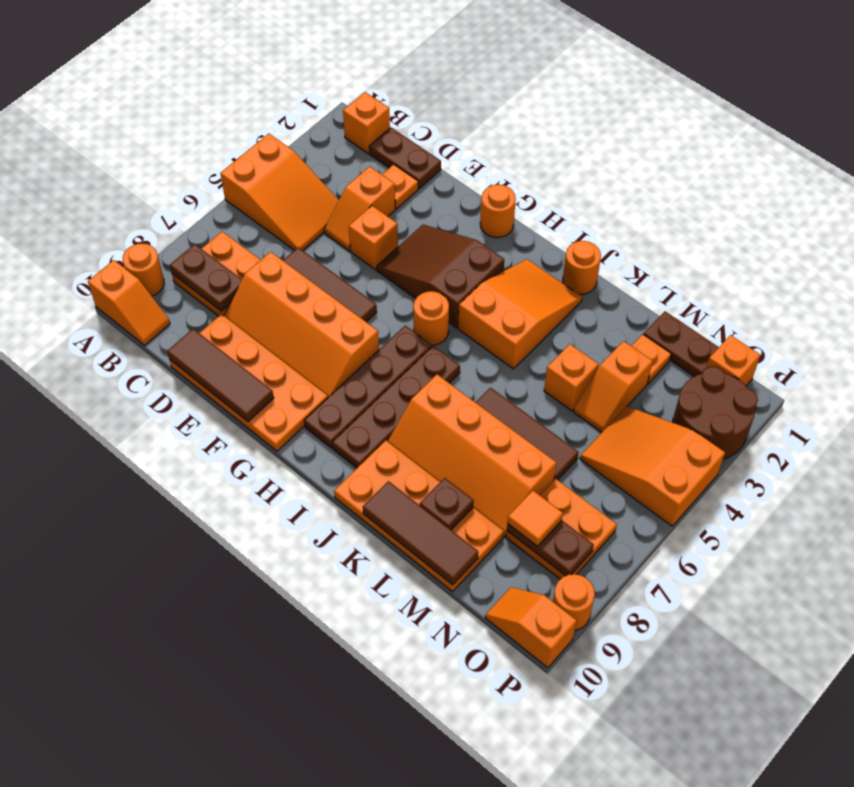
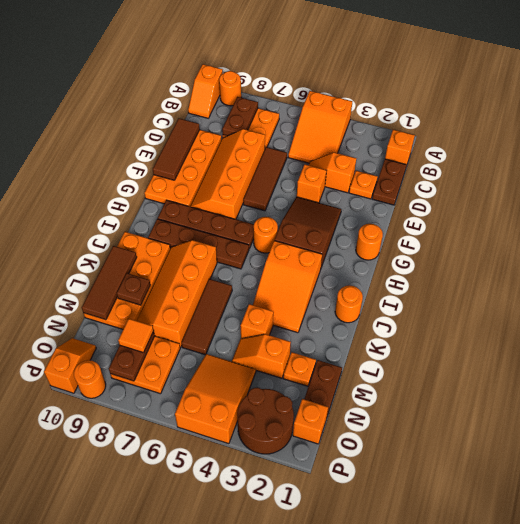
orange 2x3 slope [458,259,582,369] -> orange 2x3 slope turned to [253,241,322,333]

